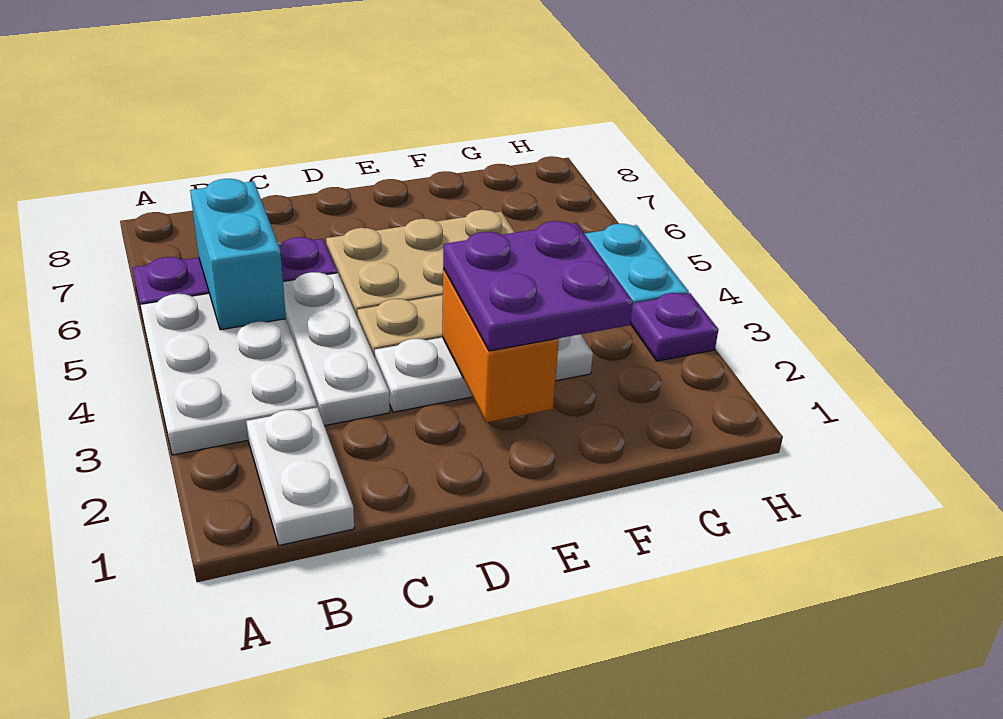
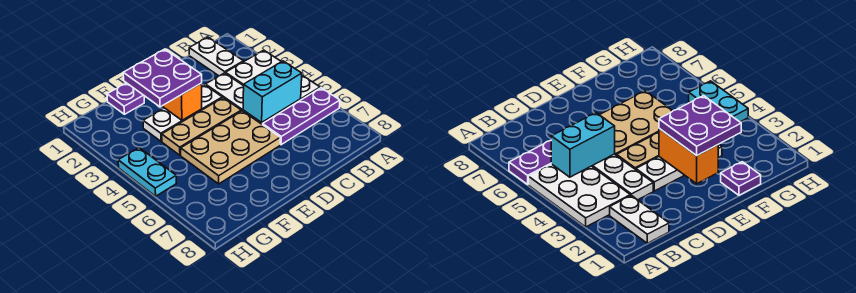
cyan 1x2 brick [190,179,286,330] -> cyan 1x2 brick turned to [243,61,302,123]
purple 1x1 plate [631,293,718,361] -> purple 1x1 plate moved to [107,83,144,114]

